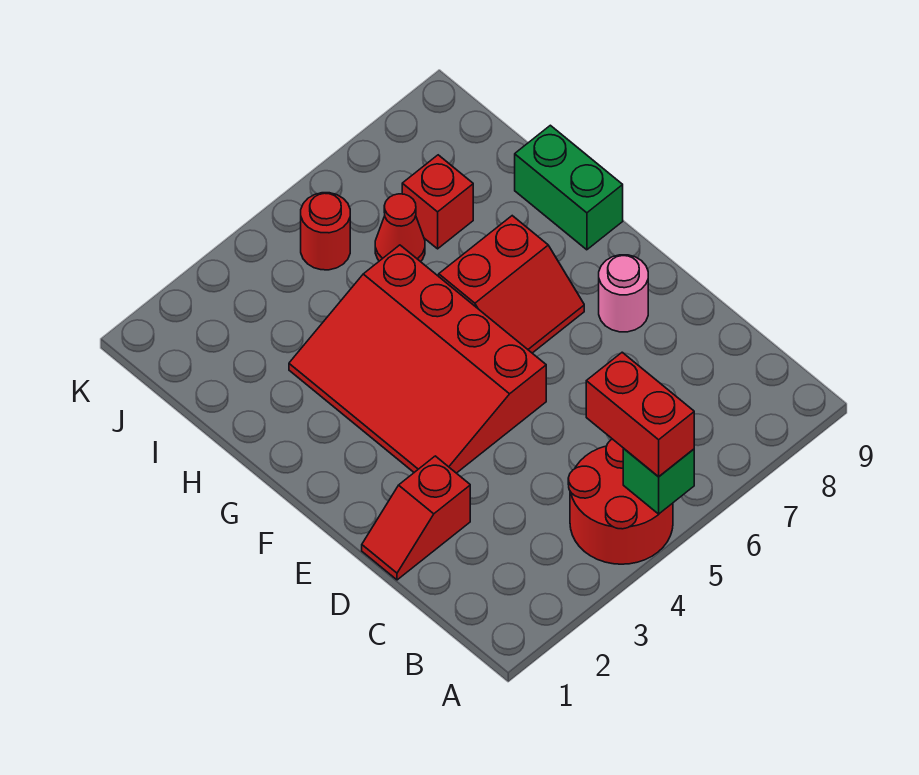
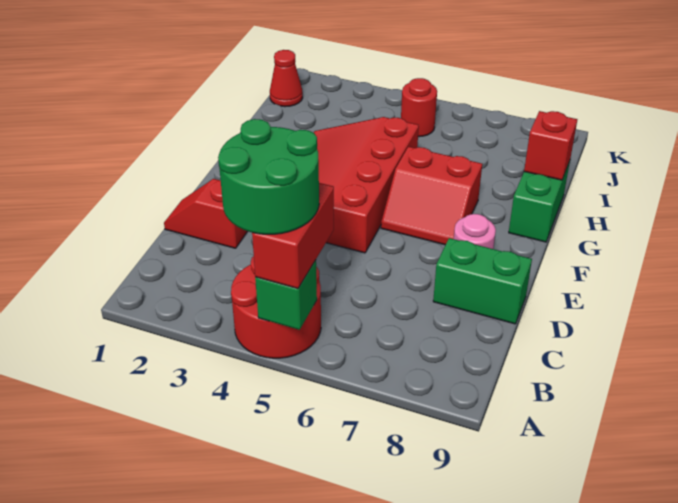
none -> green 2x2 round brick [218,119,319,234]
none -> green 1x2 brick [433,238,532,324]
red 1x1 cone [375,194,425,262] -> red 1x1 cone moved to [270,50,303,107]
red 1x1 brick [402,155,473,249] -> red 1x1 brick moved to [524,111,577,180]

